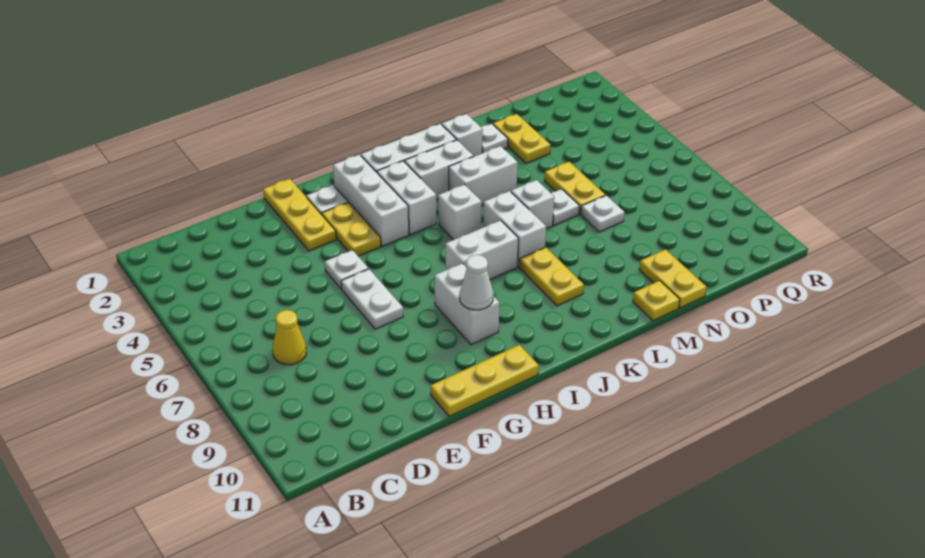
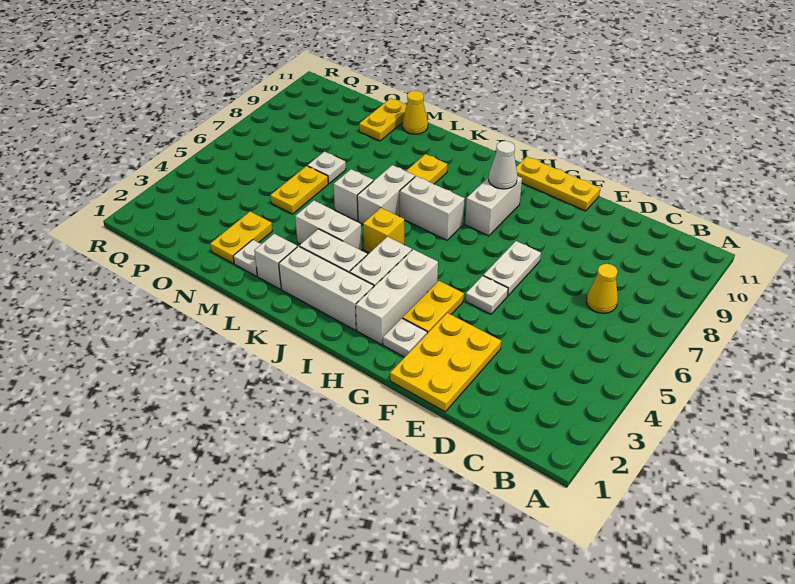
yellow 1x3 plate [263,179,336,251] -> yellow 2x3 plate [390,313,501,412]
white 1x1 brick [438,185,482,240] -> yellow 1x1 brick [363,208,404,253]
white 1x1 plate [551,189,579,225] -> none
yellow 1x1 plate [633,280,680,321] -> yellow 1x1 cone [402,91,428,134]

